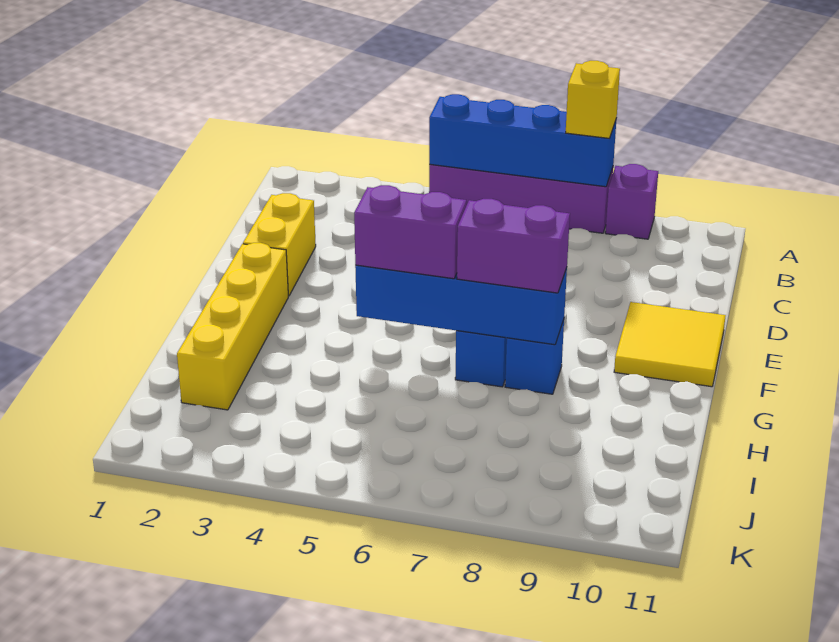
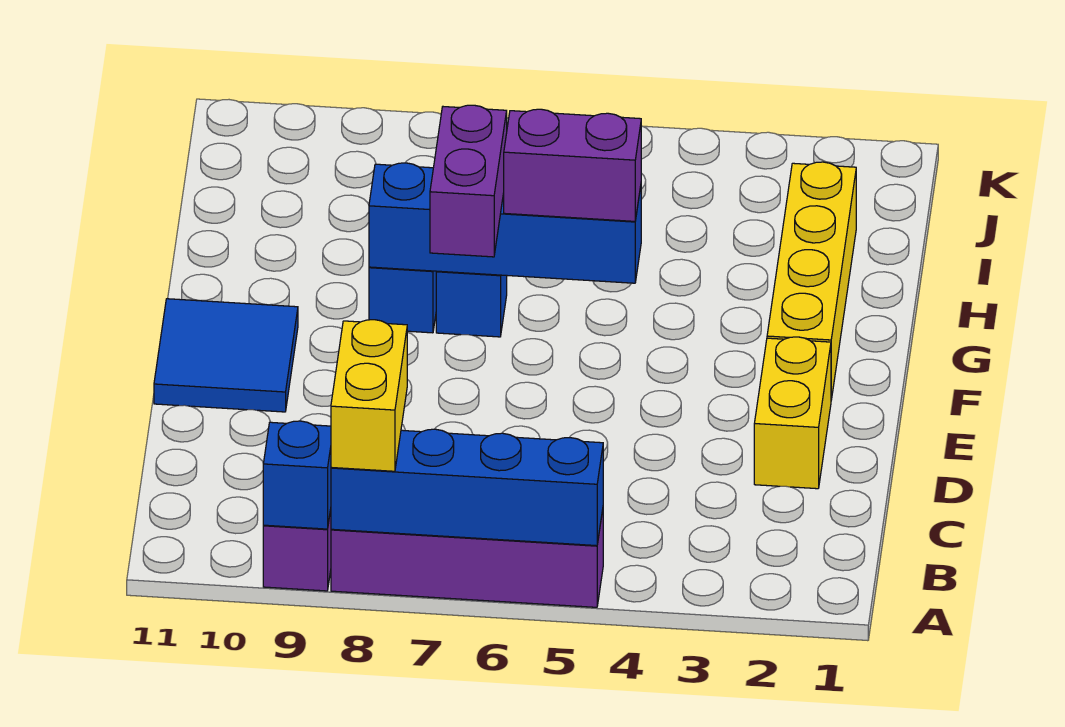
yellow 1x1 brick [566,61,620,139] -> yellow 1x2 brick [331,320,407,471]
none -> blue 1x1 brick [263,421,331,529]
yellow 2x2 tile [614,302,726,387] -> blue 2x2 tile [154,299,298,412]
purple 1x2 brick [457,199,570,293] -> purple 1x2 brick turned to [430,105,507,257]

